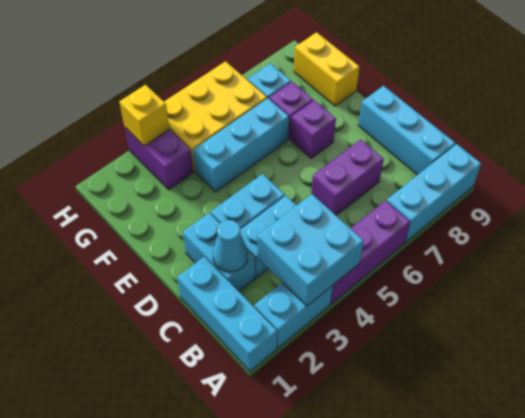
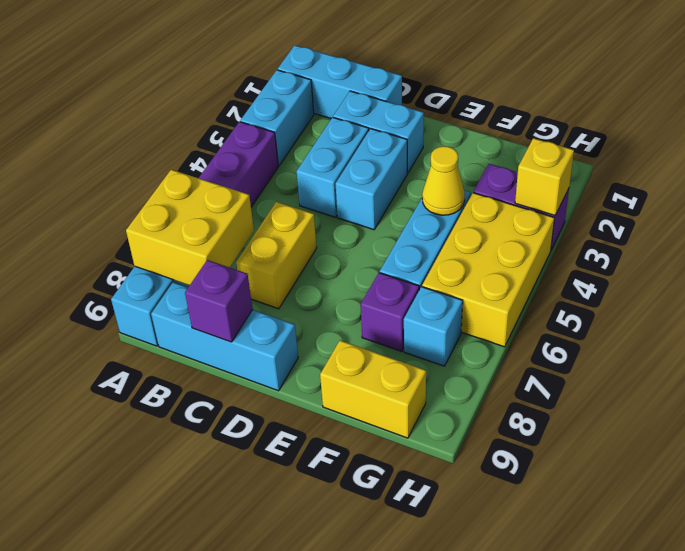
cyan 2x2 brick [257,194,364,306] -> none
none -> yellow 2x2 brick [126,170,254,285]
cyan 1x1 cone [213,220,248,272] -> none
purple 1x2 brick [311,139,384,215] -> yellow 1x2 brick [236,202,317,309]
purple 1x1 brick [290,100,336,158] -> purple 1x1 brick moved to [185,260,253,342]
none -> yellow 1x1 cone [422,146,465,215]

